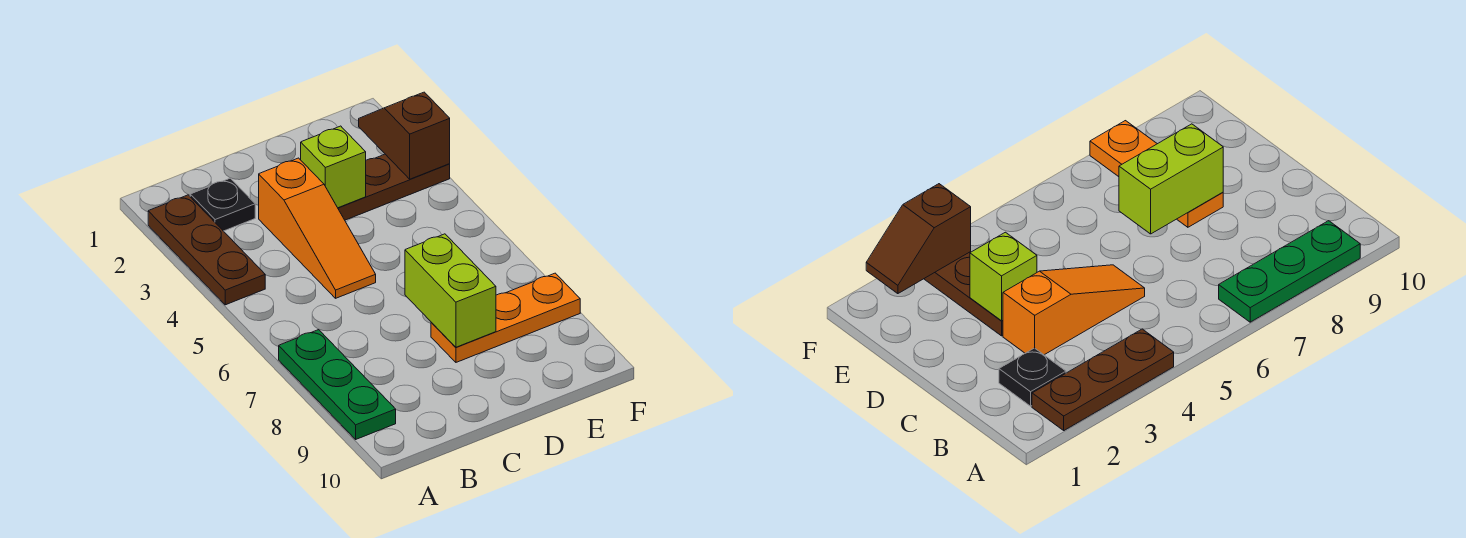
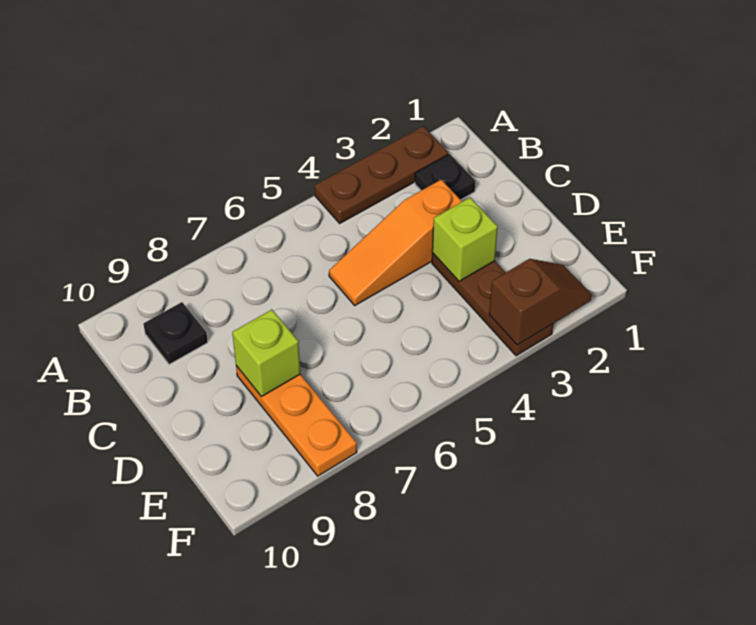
green 1x3 plate [279,330,396,439] -> none
none -> black 1x1 plate [143,302,208,364]
lime 1x2 brick [405,234,496,347] -> lime 1x1 brick [232,310,300,397]

